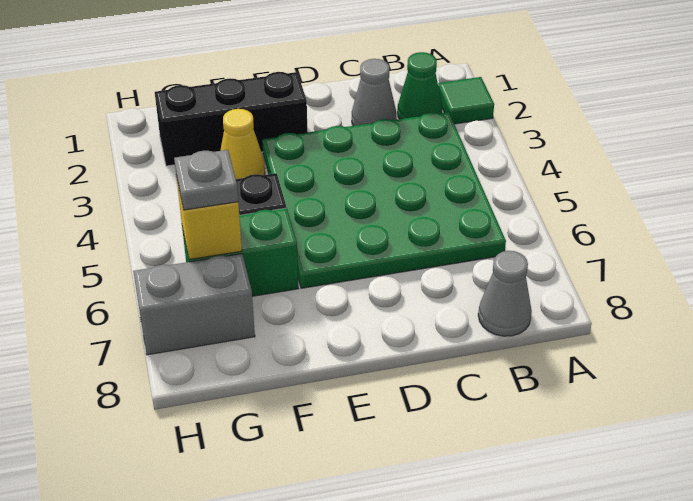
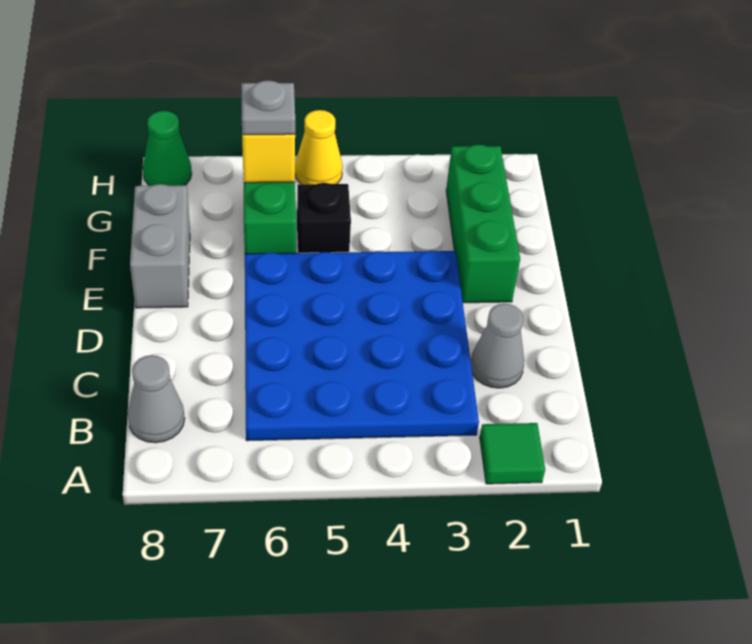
green 1x1 cone [397,52,443,119] -> green 1x1 cone moved to [143,111,192,186]
green 4x4 plate [262,112,506,288] -> blue 4x4 plate [245,251,479,441]
black 1x3 brick [155,72,307,166] -> green 1x3 brick [446,144,520,303]
yellow 1x1 cone [220,109,265,179] -> yellow 1x1 cone moved to [295,110,343,184]
grey 1x2 brick [133,254,255,355] -> grey 1x2 brick moved to [130,184,190,308]

